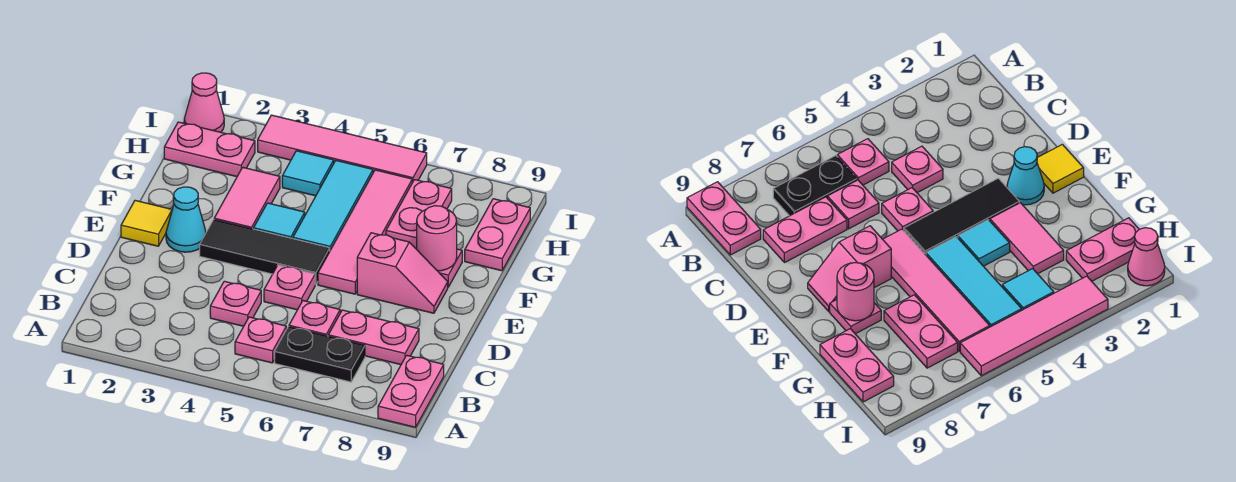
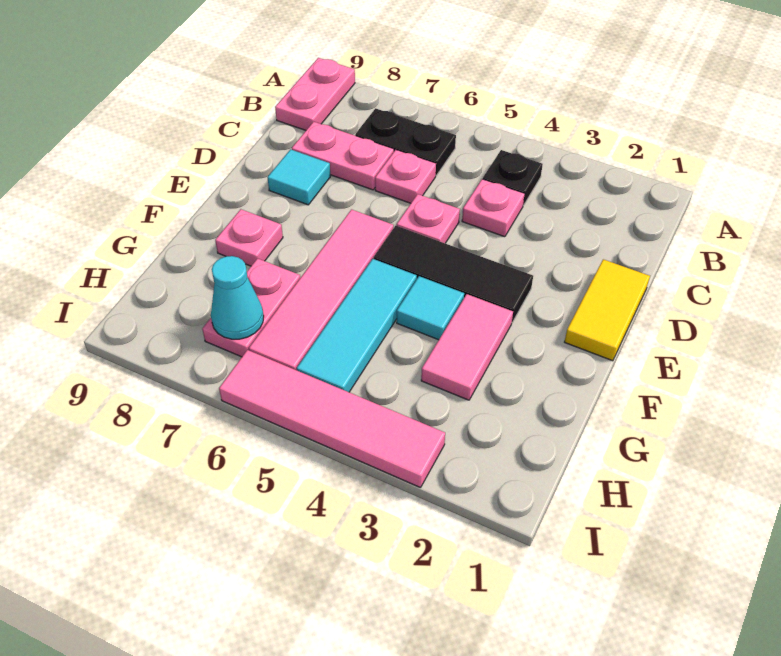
none -> black 1x1 plate [483,150,543,205]
pink 1x1 plate [235,317,286,363] -> none
yellow 1x1 tile [121,200,172,246] -> yellow 1x2 tile [565,259,650,361]
cyan 1x1 cone [166,187,206,252] -> cyan 1x1 cone moved to [211,256,264,339]
pink 1x2 slope [357,233,448,313] -> none
pink 1x1 round brick [417,206,457,271] -> none
pink 1x2 plate [465,199,530,271] -> none
pink 1x2 plate [164,122,255,177] -> none
cyan 1x1 tile [282,151,334,196] -> cyan 1x1 tile moved to [267,149,331,205]
pink 1x1 cone [184,73,224,132] -> none

